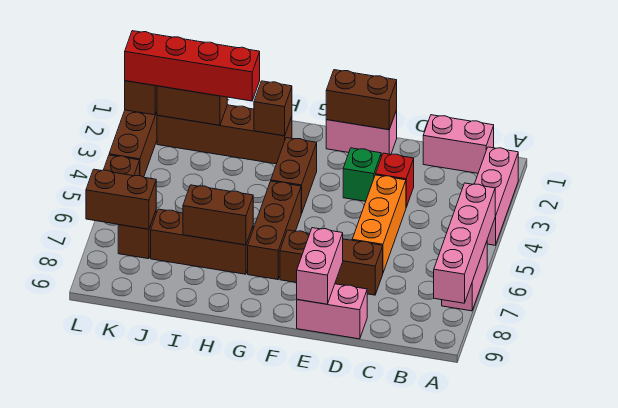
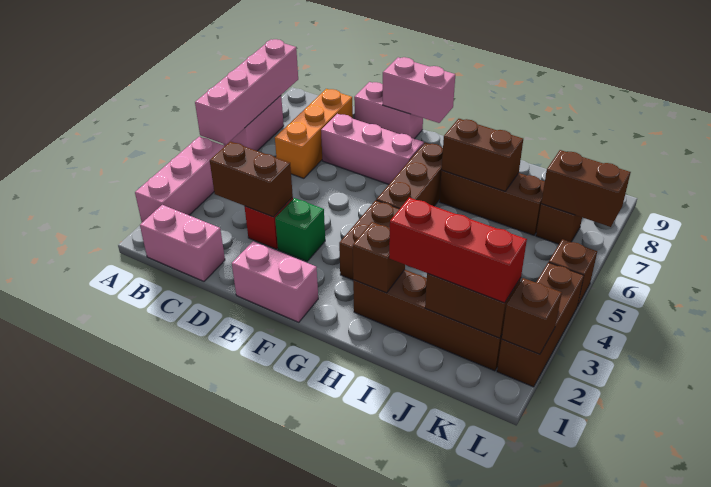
orange 1x3 brick [352,175,406,272] -> orange 1x3 brick moved to [275,89,353,178]
brown 1x3 brick [280,230,383,295] -> pink 1x3 brick [321,114,424,184]
brown 1x2 brick [326,70,397,130] -> brown 1x2 brick moved to [210,141,293,217]
pink 1x2 brick [297,228,343,304] -> pink 1x2 brick turned to [383,57,455,123]
red 1x4 brick [125,31,260,101] -> red 1x3 brick [389,198,527,303]

